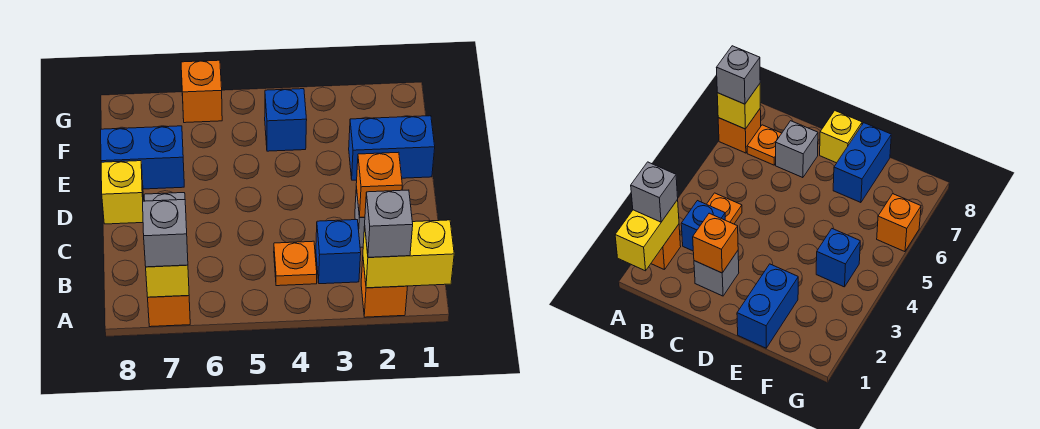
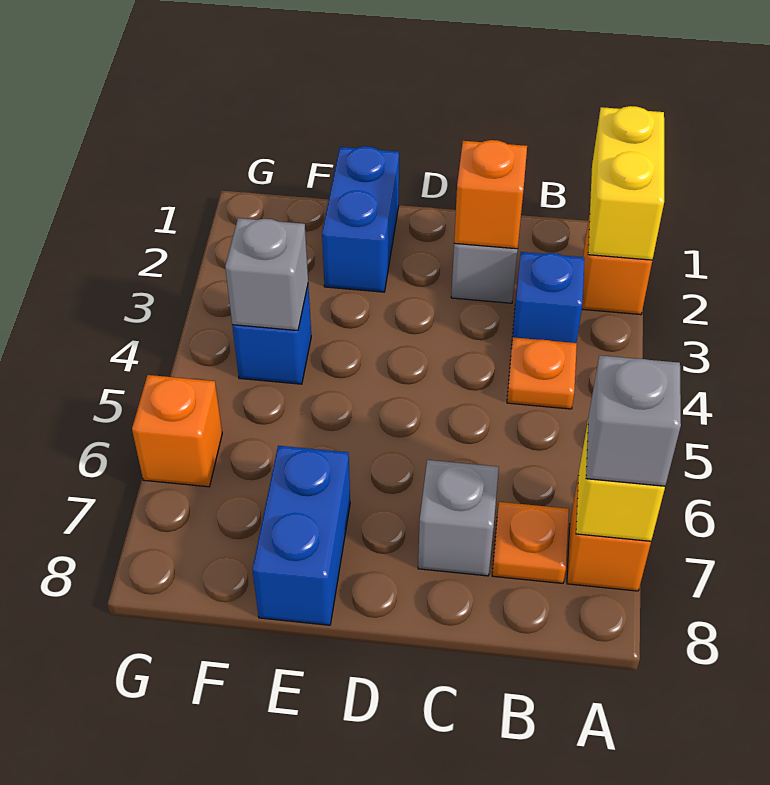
grey 1x1 brick [365,190,413,257] -> grey 1x1 brick moved to [225,218,308,331]
yellow 1x1 brick [101,161,143,224] -> none

